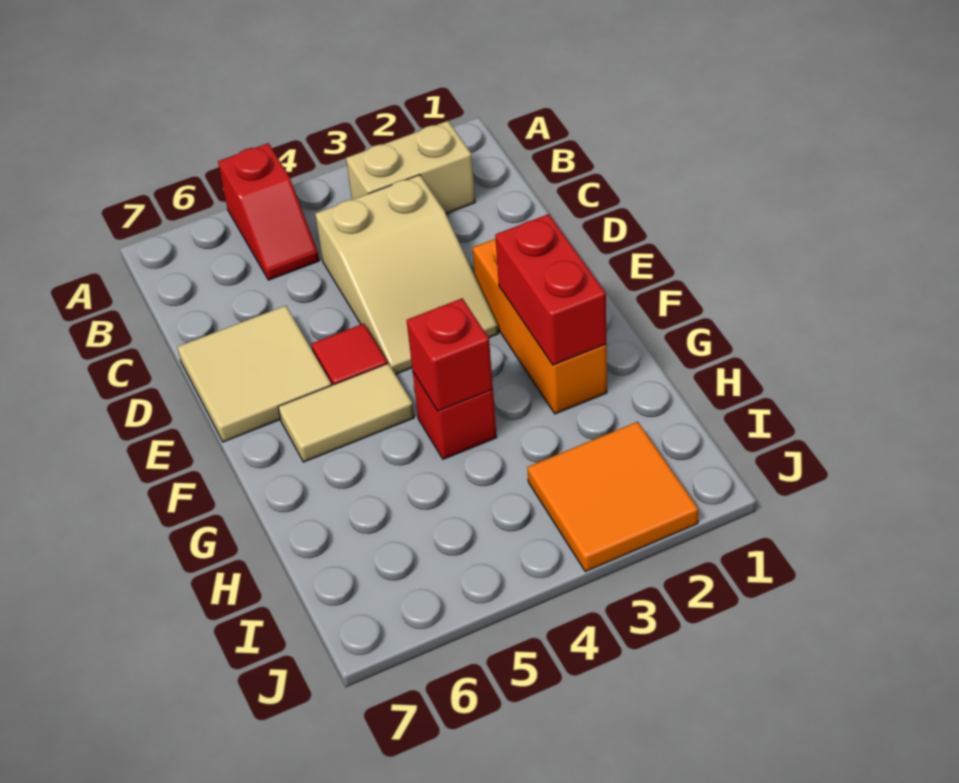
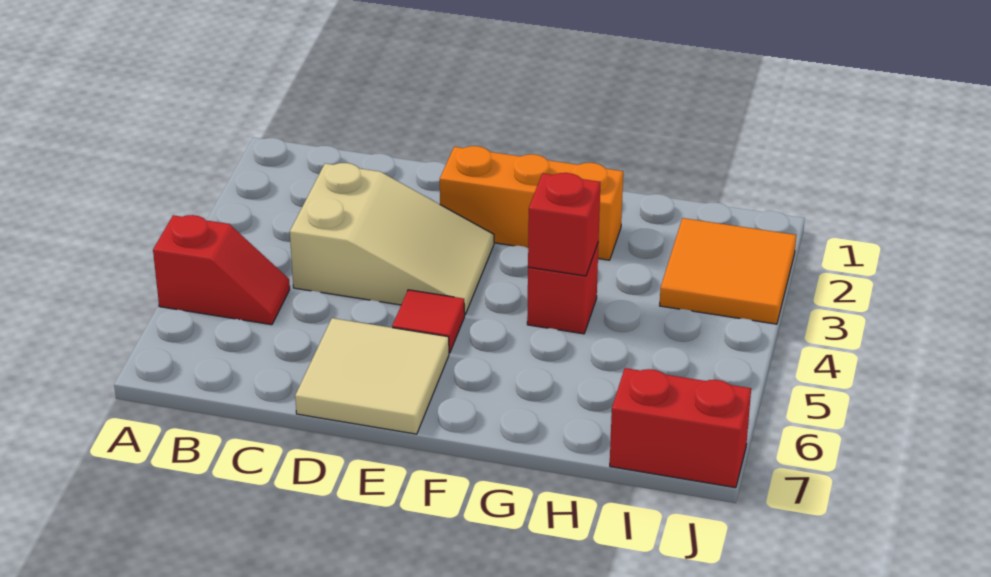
tan 1x2 brick [346,121,475,213] -> none
red 1x2 brick [495,214,606,365] -> red 1x2 brick moved to [610,368,751,488]
tan 1x2 tile [278,364,414,462] -> none

